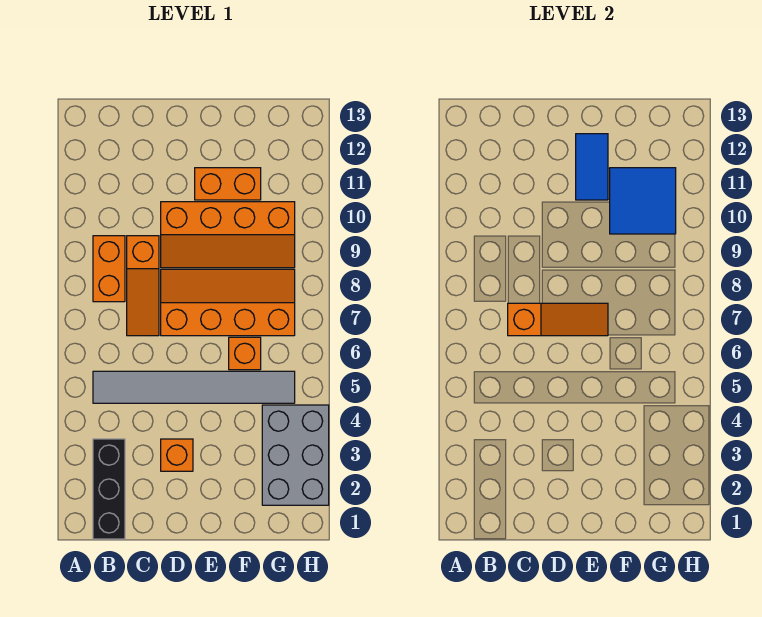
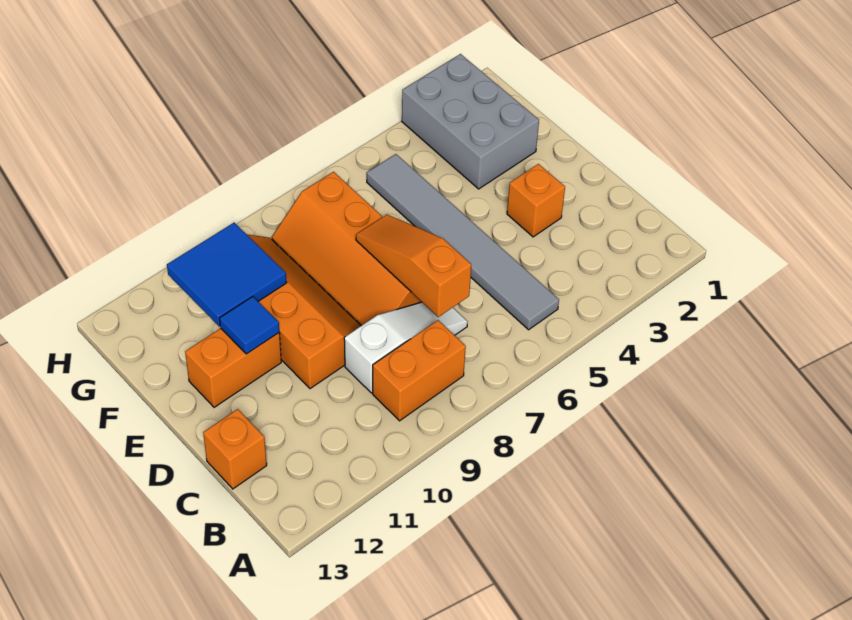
black 1x3 brick [93,439,125,539] -> none
orange 1x3 slope [127,236,159,336] -> white 1x3 slope [344,302,468,393]
orange 1x2 brick [195,168,261,200] -> orange 1x2 brick turned to [185,328,281,407]
blue 1x2 tile [576,134,608,200] -> blue 1x1 tile [220,297,279,354]
orange 1x1 brick [229,337,261,370] -> orange 1x1 brick moved to [203,409,267,489]
grey 2x3 brick [262,405,329,505] -> grey 2x3 brick turned to [402,54,539,189]

